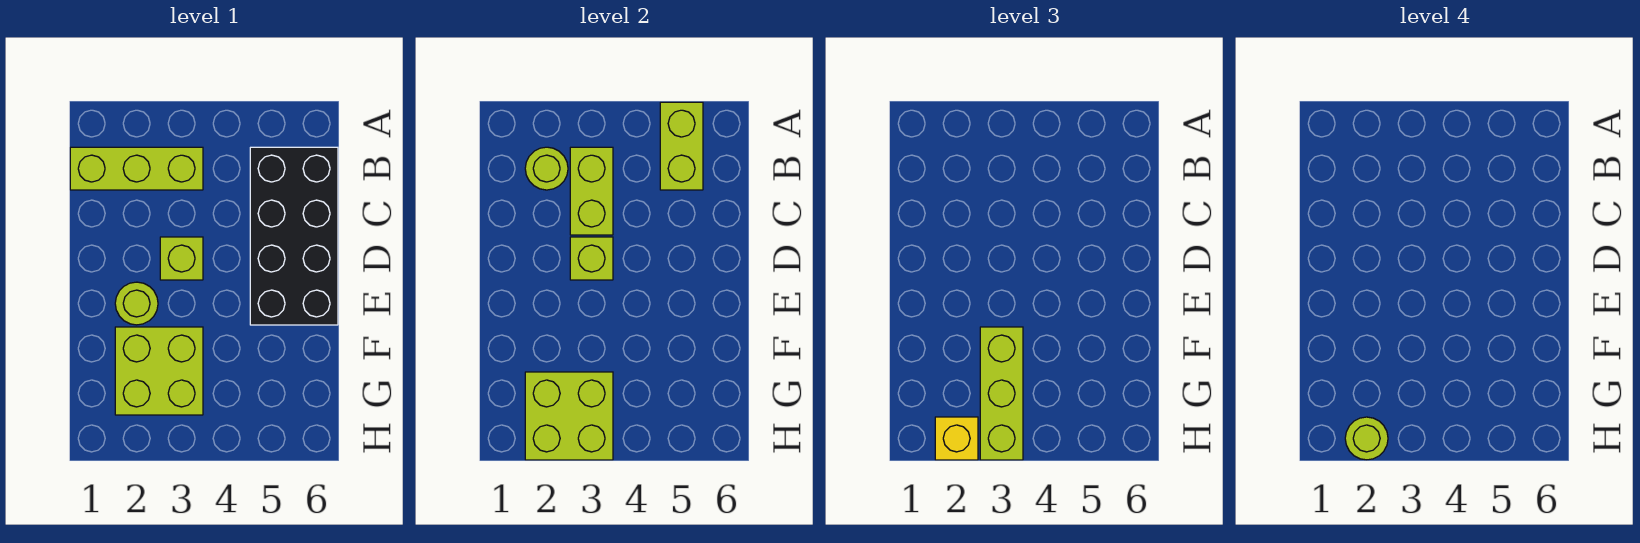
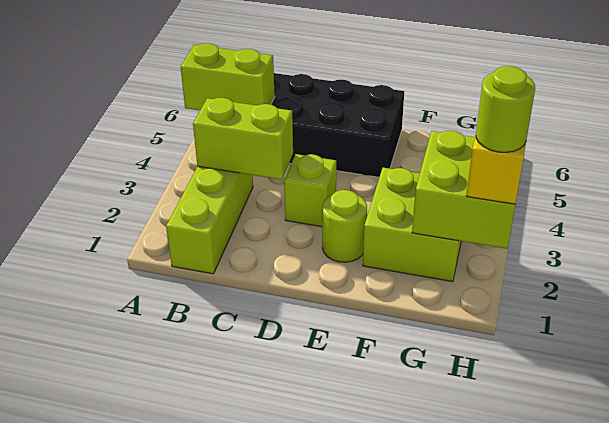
lime 1x1 round brick [525,147,568,190] -> none
lime 1x1 brick [570,237,613,280] -> none
lime 1x3 brick [980,327,1023,460] -> none

